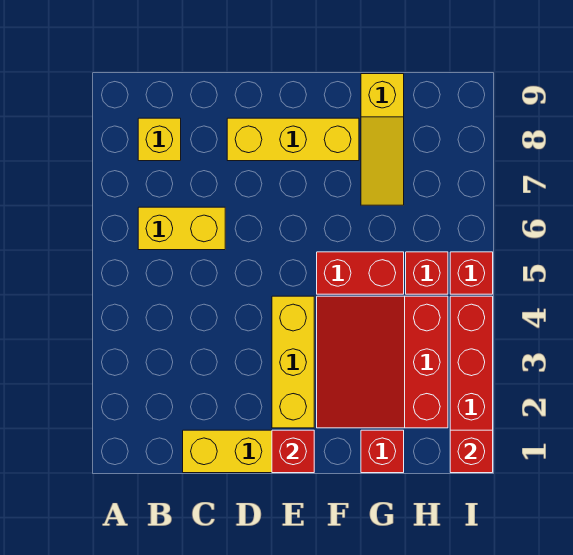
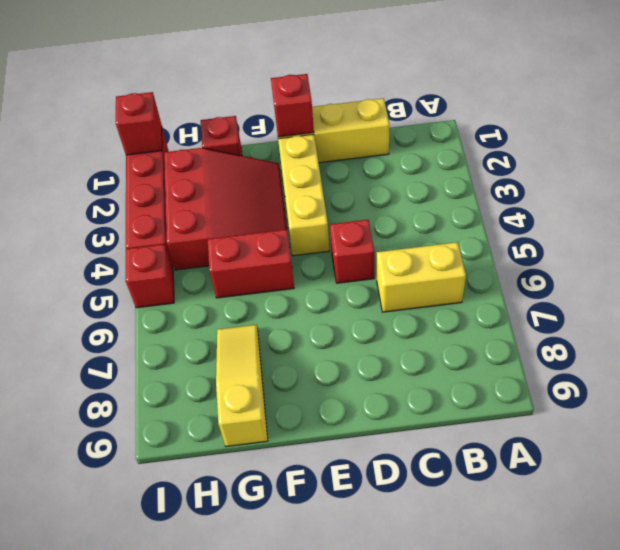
yellow 1x1 brick [138,118,181,161] -> none
yellow 1x3 brick [227,118,359,161] -> none
red 1x1 brick [406,252,448,294] -> red 1x1 brick moved to [330,220,374,283]

